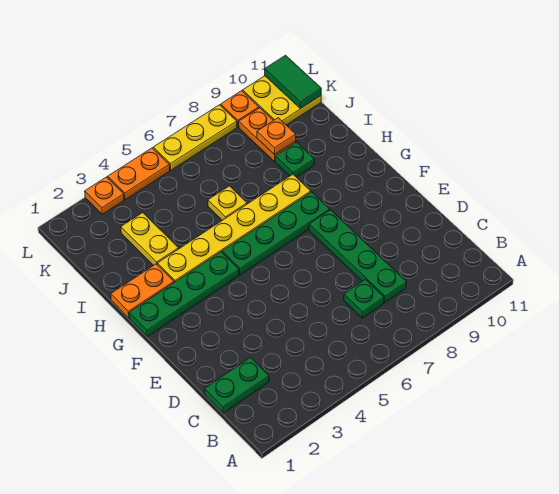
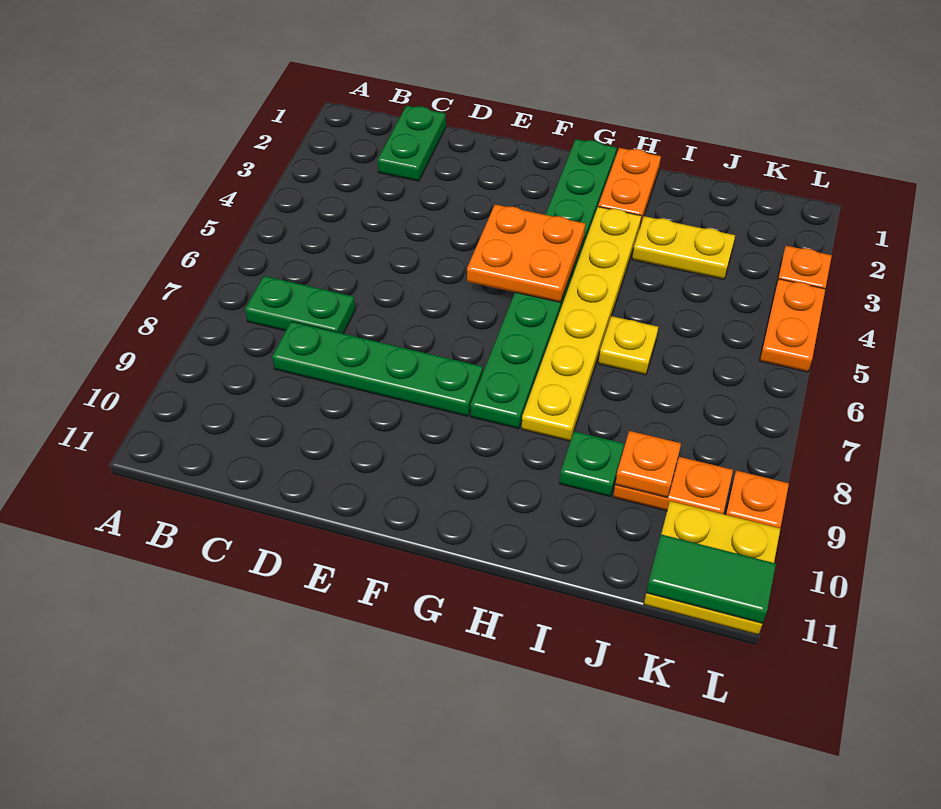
green 1x1 plate [344,279,384,318] -> green 1x2 plate [245,276,355,334]
none -> orange 2x2 plate [467,204,585,303]
yellow 1x3 plate [153,105,237,170] -> none

